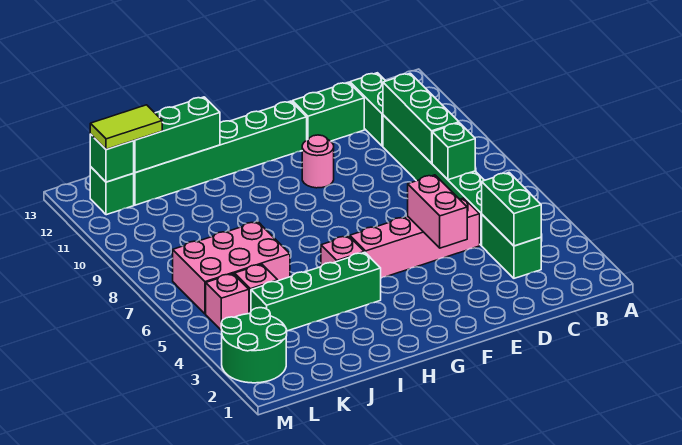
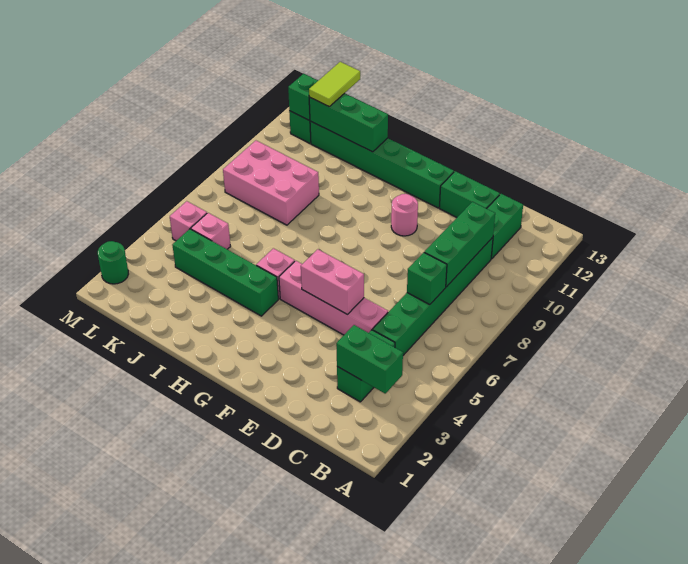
green 1x2 brick [482,173,541,246] -> green 1x2 brick turned to [336,325,403,393]
pink 1x2 brick [408,175,467,248] -> pink 1x2 brick turned to [301,249,364,315]
pink 2x3 brick [173,222,290,314] -> pink 2x3 brick moved to [223,141,319,225]
lime 1x2 tile [90,105,162,150] -> lime 1x2 tile turned to [309,62,360,106]
green 2x2 round brick [221,308,287,383] -> green 1x1 round brick [98,241,128,284]

